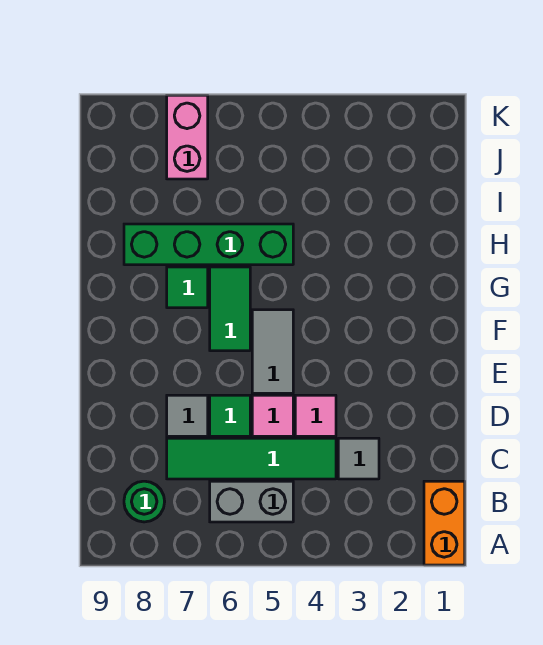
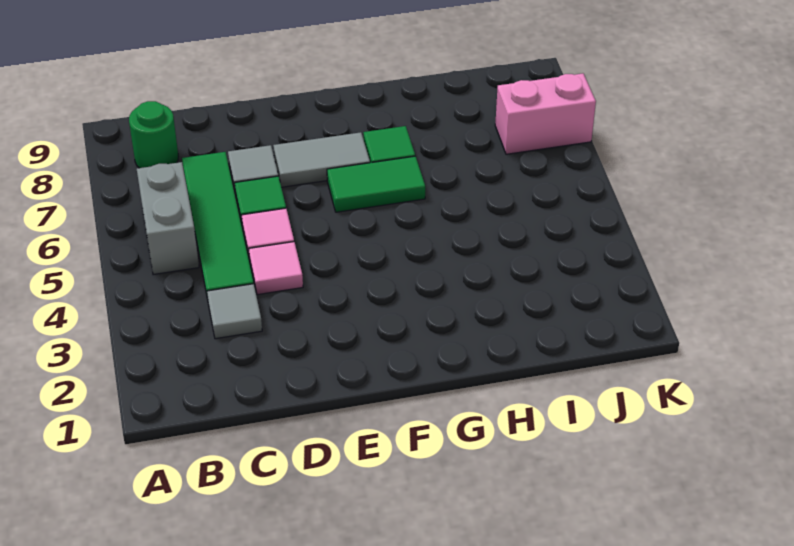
orange 1x2 brick [424,481,465,565] -> none
grey 1x2 tile [252,310,293,393] -> grey 1x2 tile moved to [273,132,370,187]
green 1x4 brick [124,224,293,265] -> none

